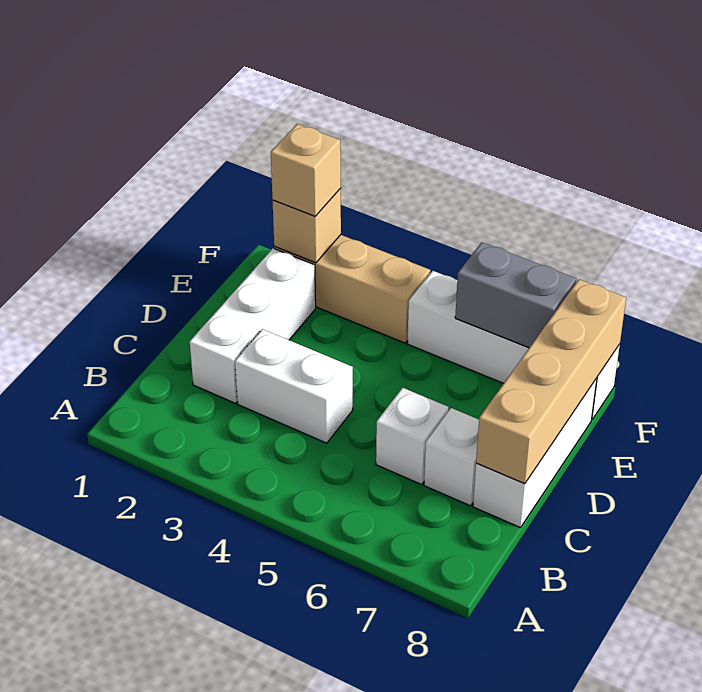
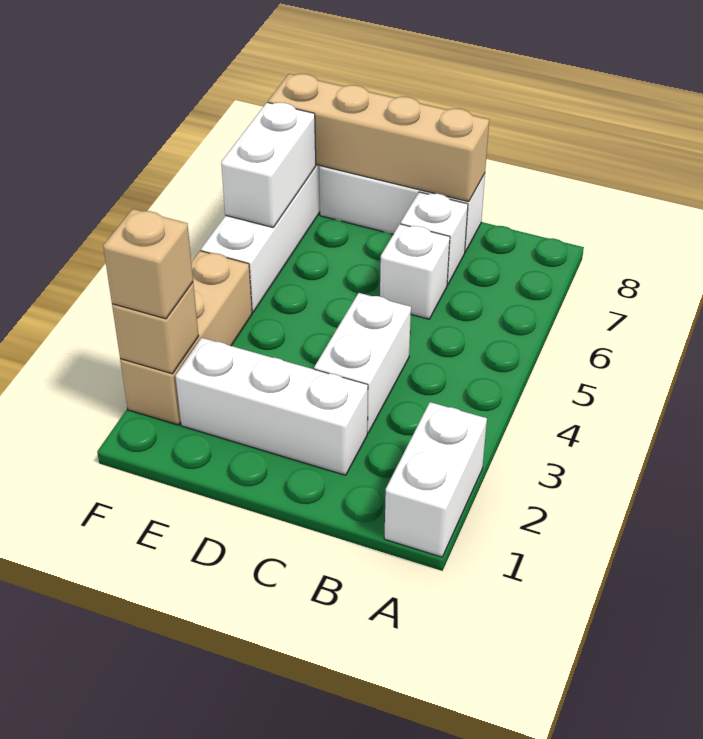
none -> white 1x2 brick [384,402,487,557]
grey 1x2 brick [455,242,576,348] -> white 1x2 brick [221,102,316,228]

